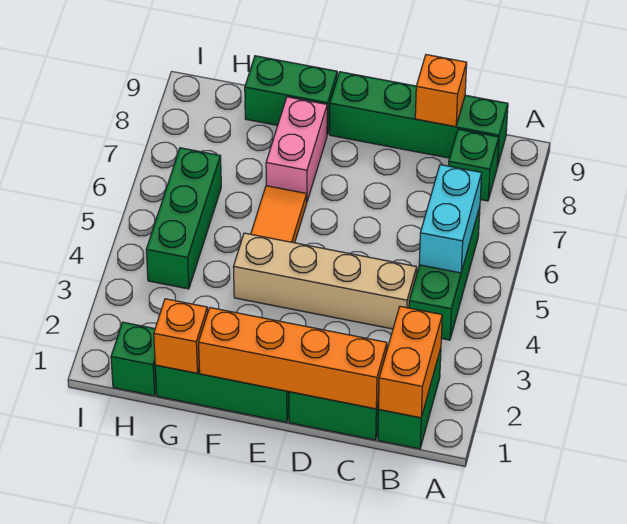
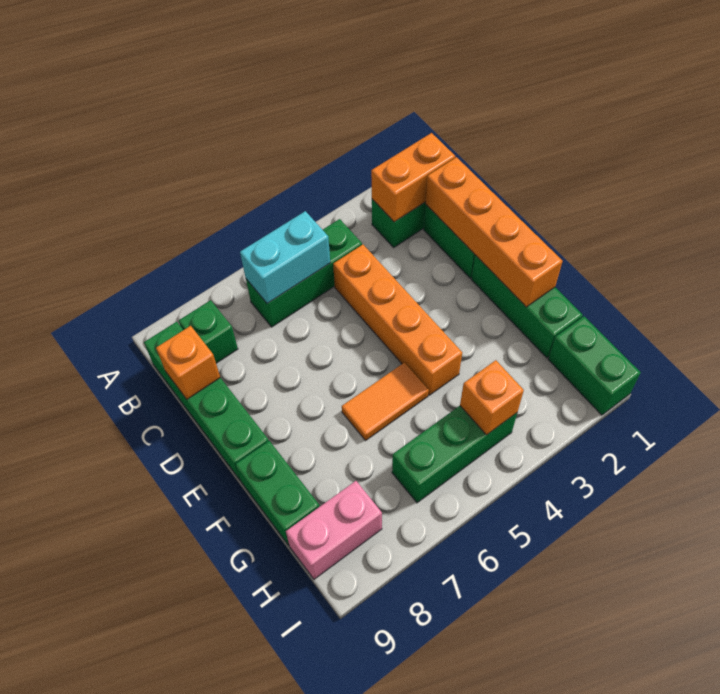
tan 1x4 brick [233,233,417,329] -> orange 1x4 brick [333,245,462,395]
pink 1x2 brick [266,97,327,201] -> pink 1x2 brick moved to [286,481,382,579]
orange 1x1 brick [154,299,208,373] -> orange 1x1 brick moved to [460,360,524,435]
green 1x1 brick [111,322,157,396] -> green 1x2 brick [548,316,641,415]

